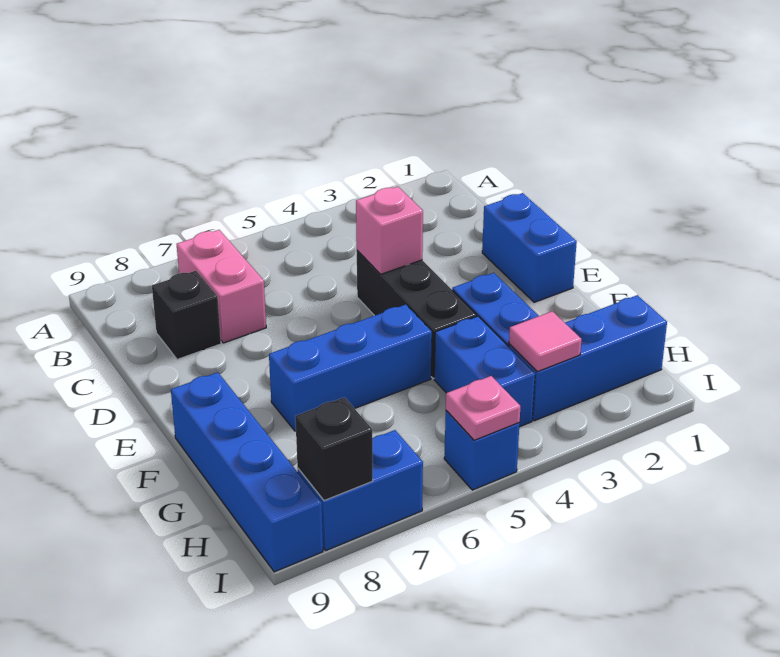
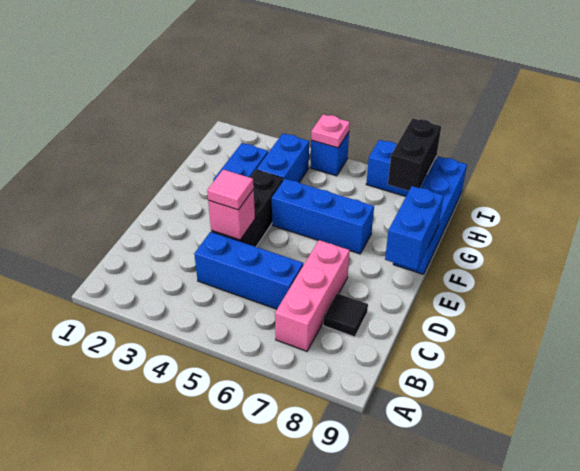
pink 1x2 brick [177,230,266,343] -> pink 1x3 brick [275,240,350,351]
black 1x1 brick [152,271,221,359] -> black 1x1 tile [323,293,368,337]
blue 1x2 brick [482,193,577,302] -> blue 1x2 brick moved to [385,186,444,270]
blue 1x3 brick [509,295,667,421] -> blue 1x3 brick moved to [194,232,303,309]
pink 1x1 tile [509,311,581,372] -> pink 1x1 tile moved to [207,169,254,210]
black 1x1 brick [295,397,373,501] -> black 1x2 brick [388,118,441,191]

